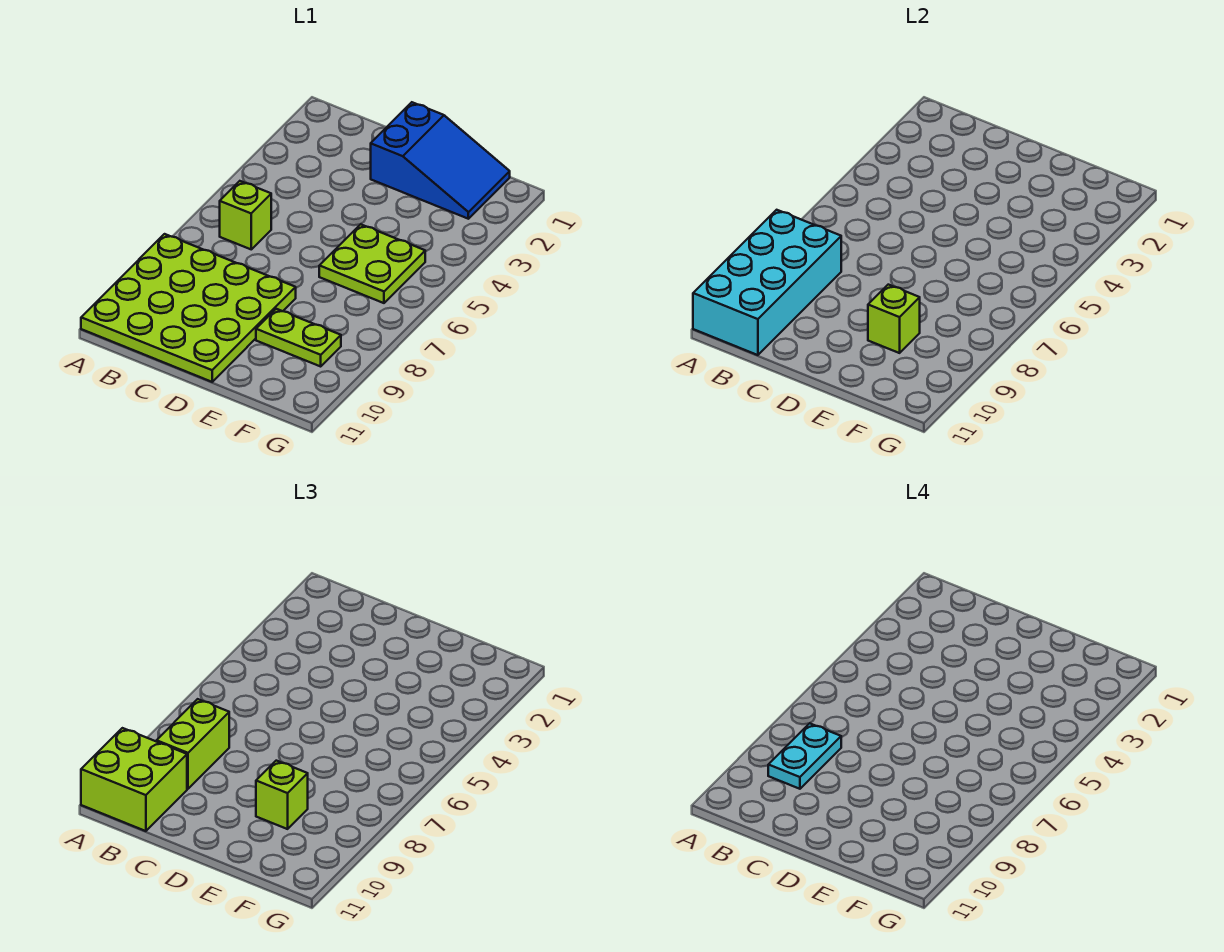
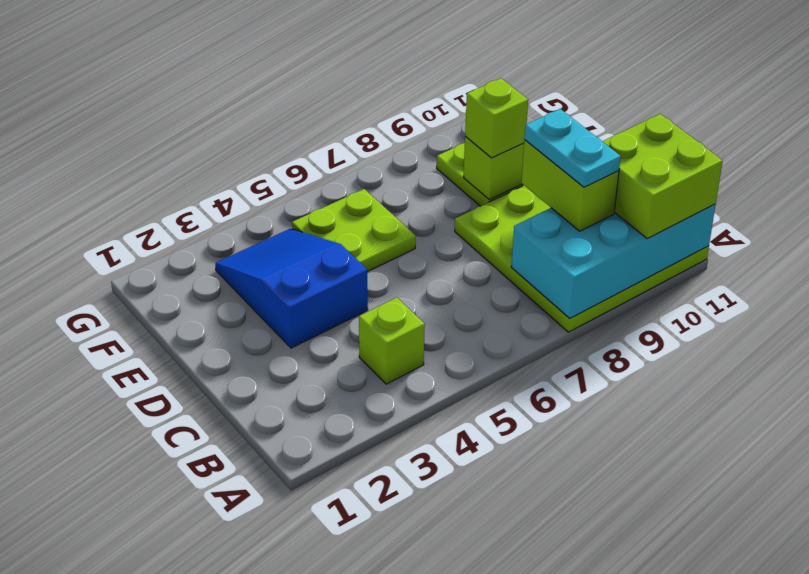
lime 1x1 brick [220,181,271,249] -> lime 1x1 brick moved to [359,298,425,384]
lime 1x2 brick [156,699,229,789] -> lime 1x2 brick turned to [521,140,619,231]
cyan 1x2 plate [768,723,841,789] -> cyan 1x2 plate turned to [524,109,621,187]
blue 2x3 slope [371,102,510,219] -> blue 2x3 slope moved to [215,229,368,348]

